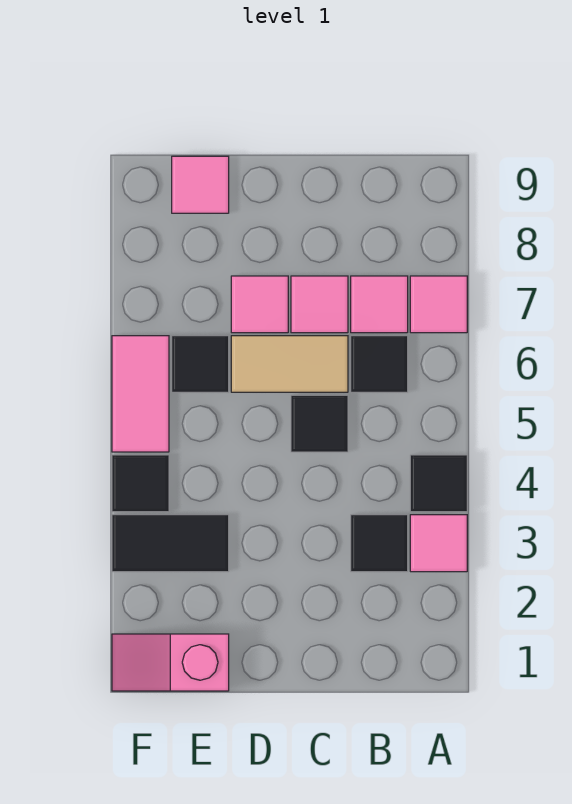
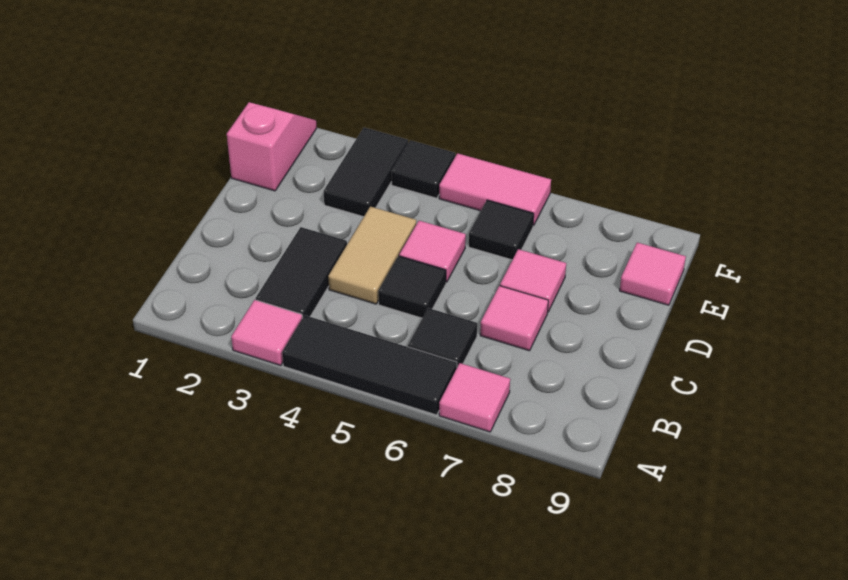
black 1x1 tile [410,455,467,512] -> black 1x3 tile [282,315,457,415]
black 1x1 tile [351,515,408,572] -> black 1x2 tile [256,227,347,318]
pink 1x1 tile [351,276,408,333] -> pink 1x1 tile moved to [399,221,466,282]
tan 1x2 tile [231,336,348,392] -> tan 1x2 tile moved to [328,206,416,304]

